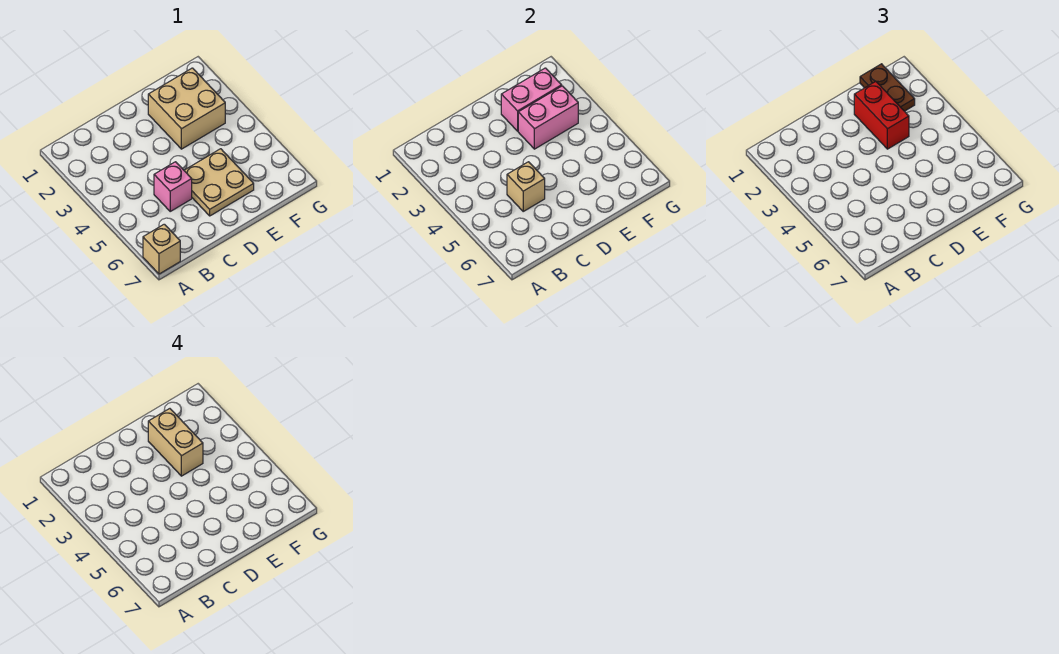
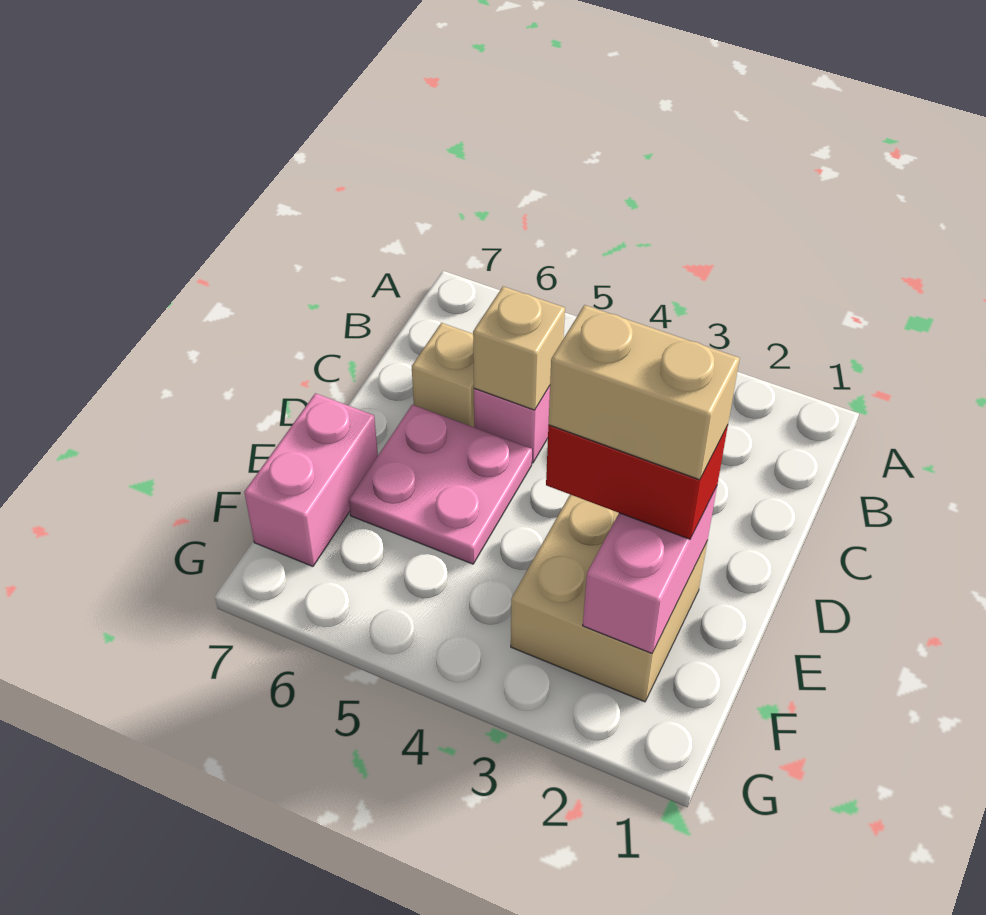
tan 1x1 brick [143,224,180,274] -> tan 1x1 brick moved to [412,323,474,427]
tan 2x2 plate [184,149,254,216] -> pink 2x2 plate [349,405,532,564]
pink 1x2 brick [518,86,578,149] -> pink 1x2 brick moved to [244,393,378,566]
brown 1x2 plate [860,64,915,111] -> none

